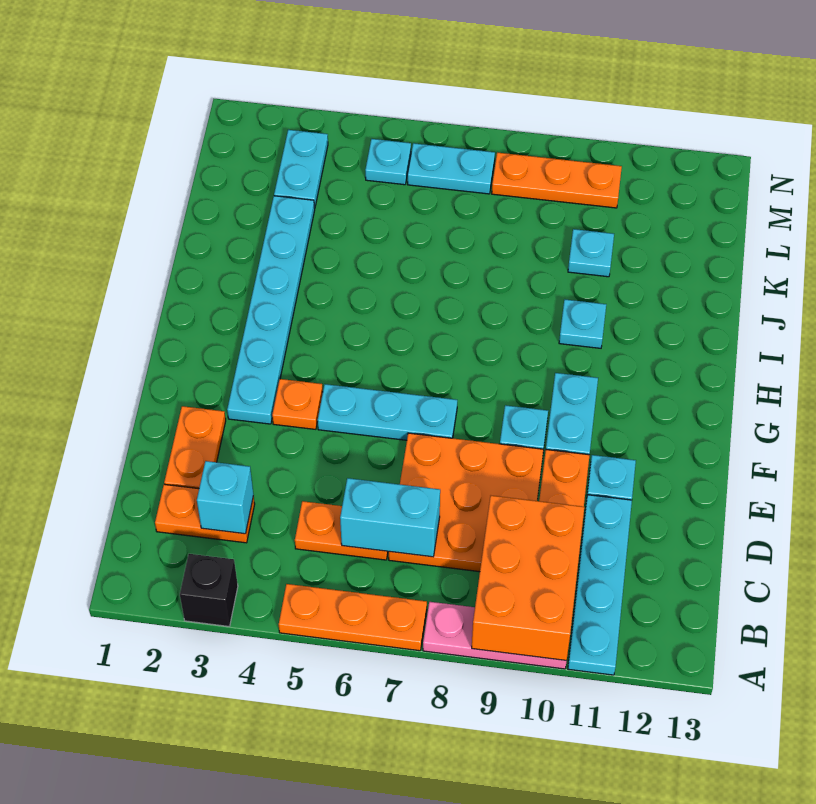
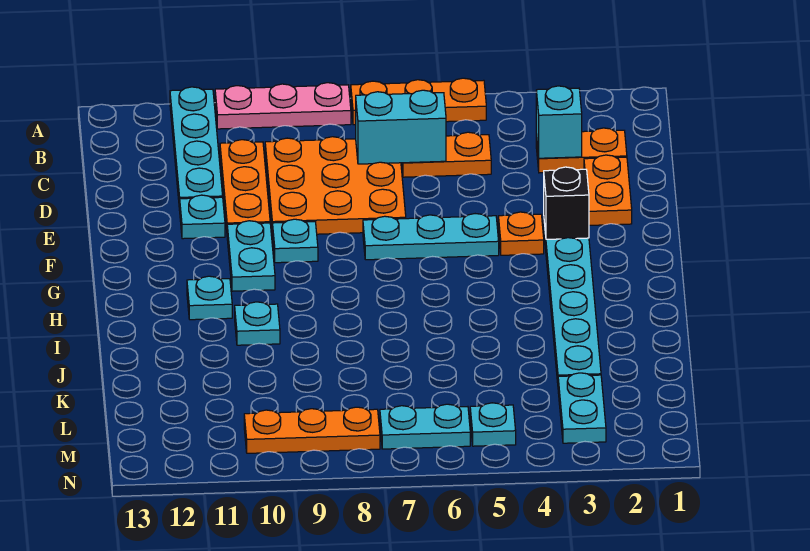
black 1x1 brick [180,554,238,626] -> black 1x1 brick moved to [544,167,589,239]
orange 2x3 brick [472,496,584,660] -> none
cyan 1x1 plate [568,229,614,277] -> cyan 1x1 plate moved to [187,276,232,320]

